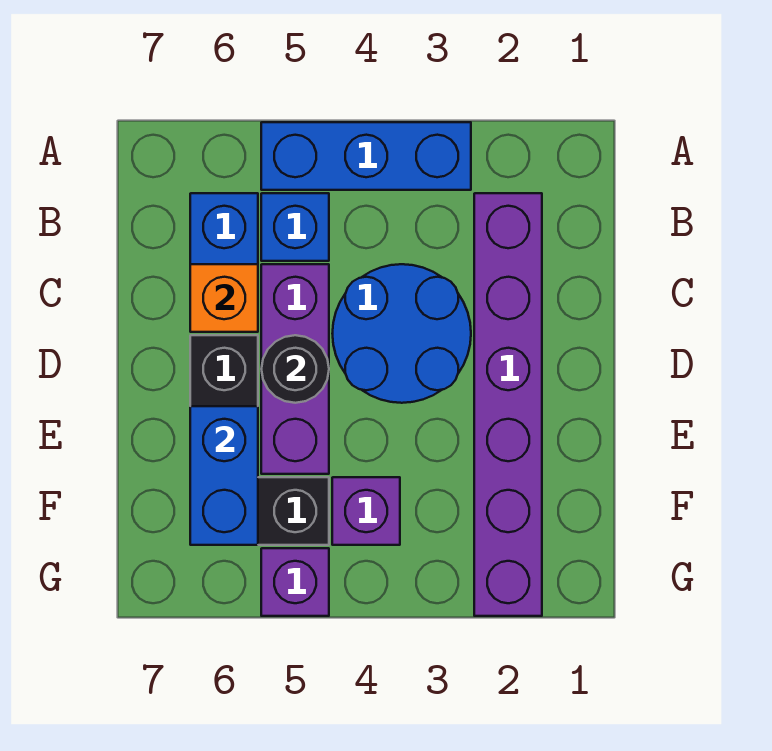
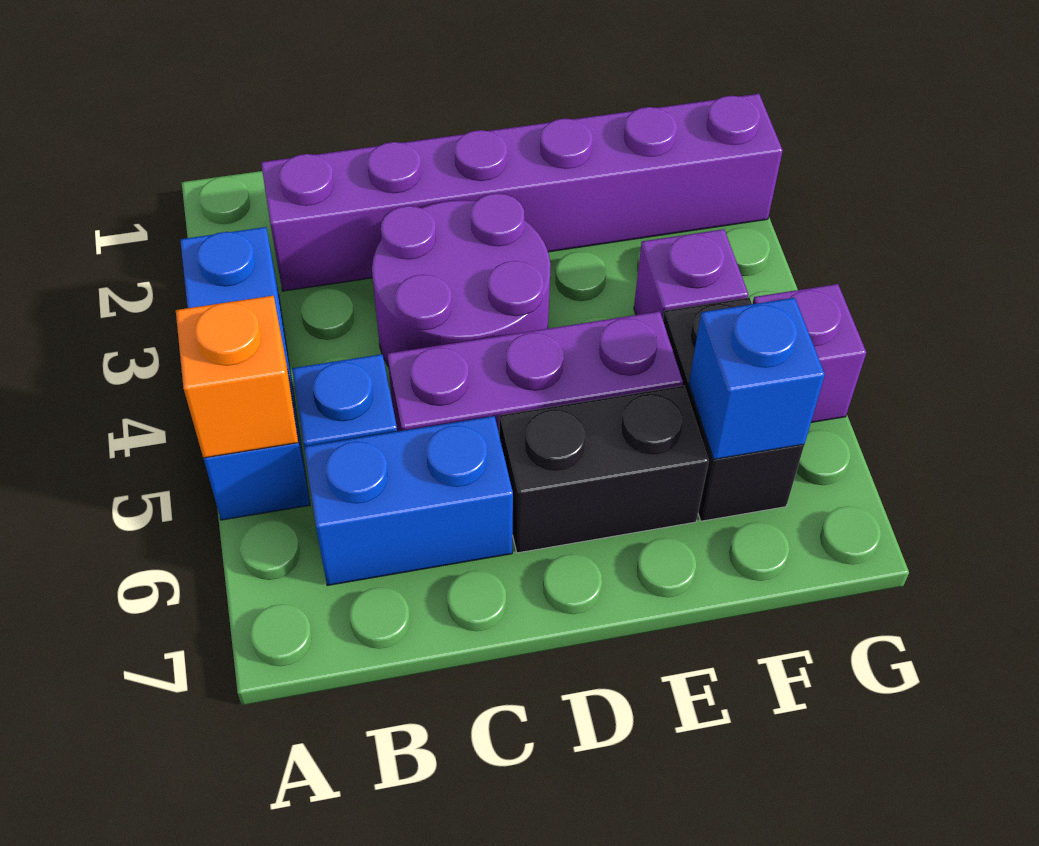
blue 2x2 round brick [332,264,471,403] -> purple 2x2 round brick [372,193,551,367]
orange 1x1 brick [190,264,258,332] -> orange 1x1 brick moved to [176,296,298,458]
black 1x1 round brick [261,335,329,403] -> none
blue 1x2 brick [190,406,258,545] -> blue 1x1 brick [689,298,825,459]

